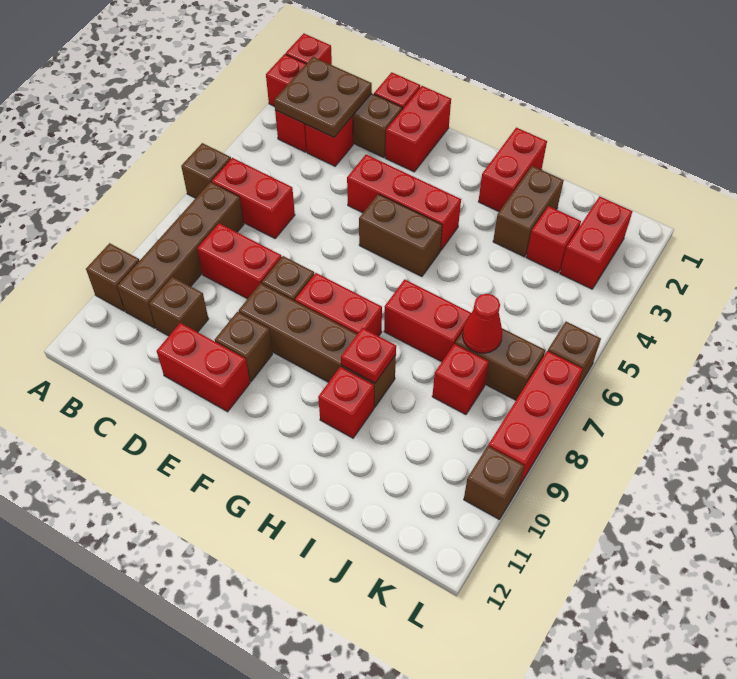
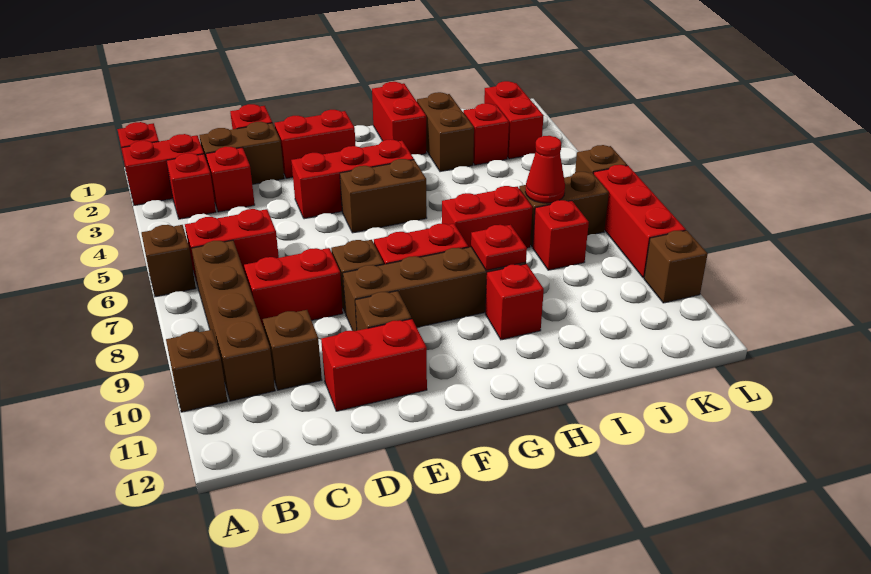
brown 2x2 plate [274,57,372,137] -> none
red 1x2 brick [385,86,451,172] -> red 1x2 brick turned to [275,110,356,178]

